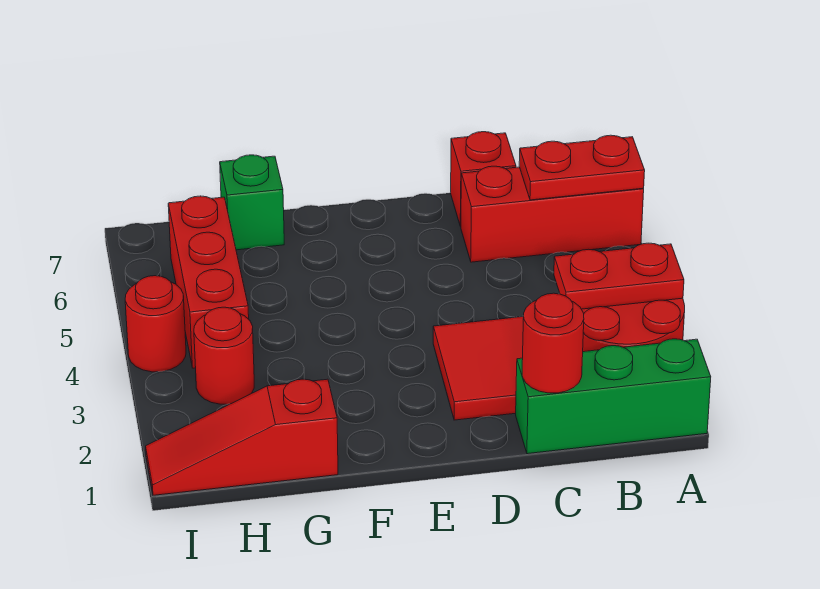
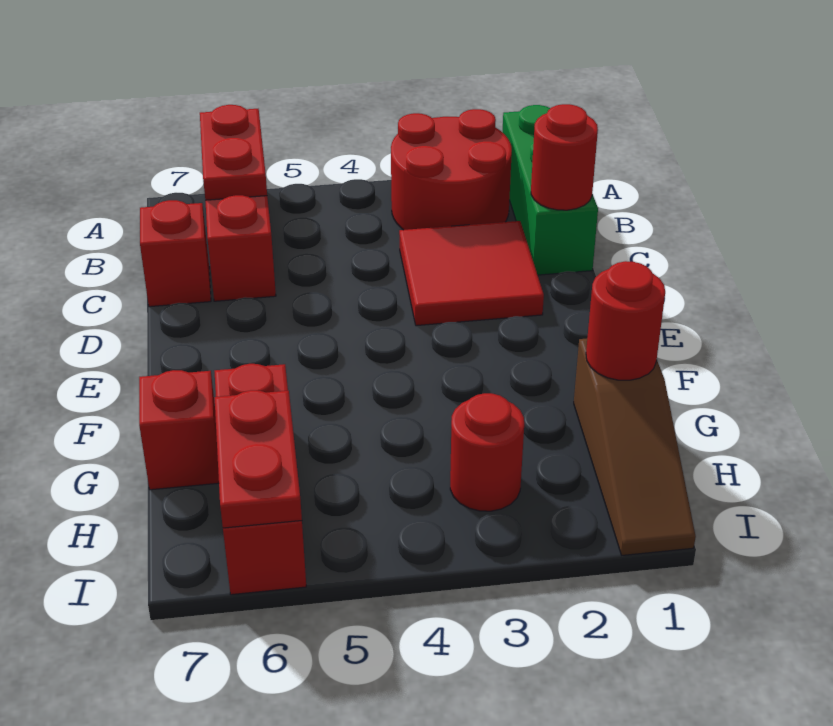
red 1x2 plate [554,243,684,309] -> red 1x2 plate moved to [215,390,302,528]
red 1x3 slope [146,379,338,495] -> brown 1x3 slope [574,339,696,555]
green 1x1 brick [220,155,284,250] -> red 1x1 brick [139,370,219,490]
red 1x3 brick [168,196,249,368] -> red 1x3 brick turned to [215,364,306,595]
red 1x1 round brick [125,276,186,372] -> red 1x1 round brick moved to [586,261,665,380]

